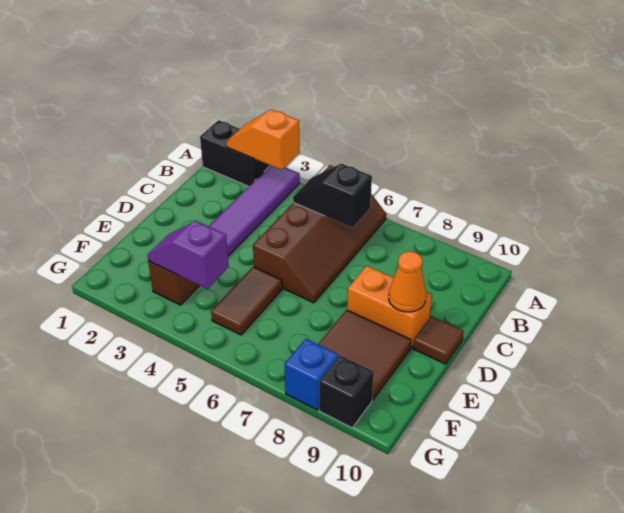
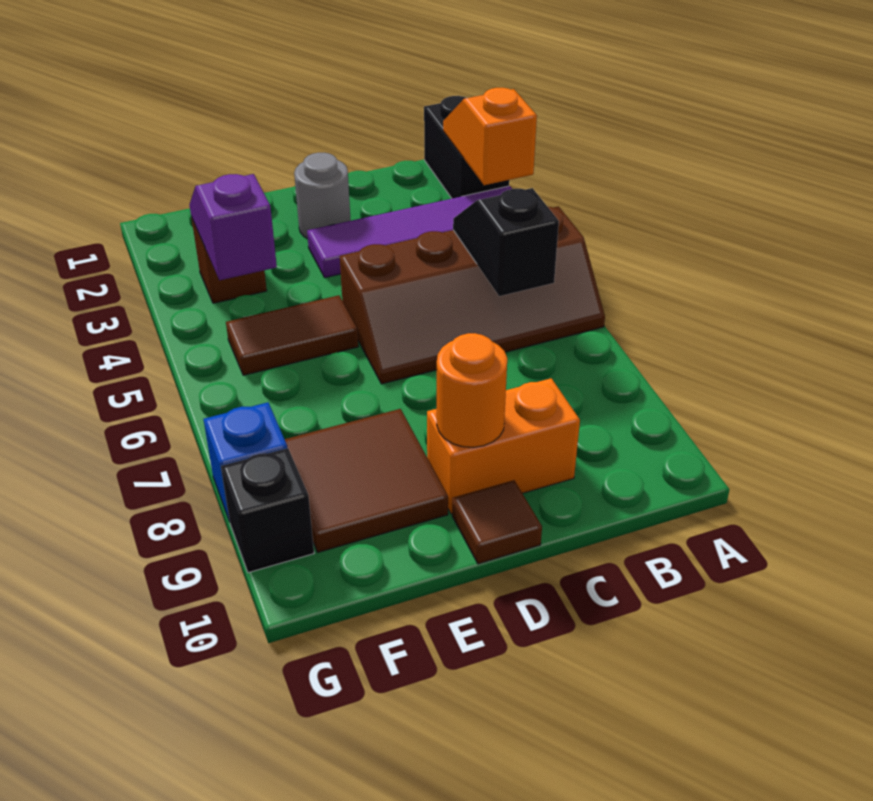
none -> grey 1x1 round brick [294,153,351,239]
orange 1x2 brick [347,266,432,348] -> orange 1x2 brick turned to [427,378,580,514]
orange 1x1 cone [389,251,426,312] -> orange 1x1 round brick [437,333,507,447]

